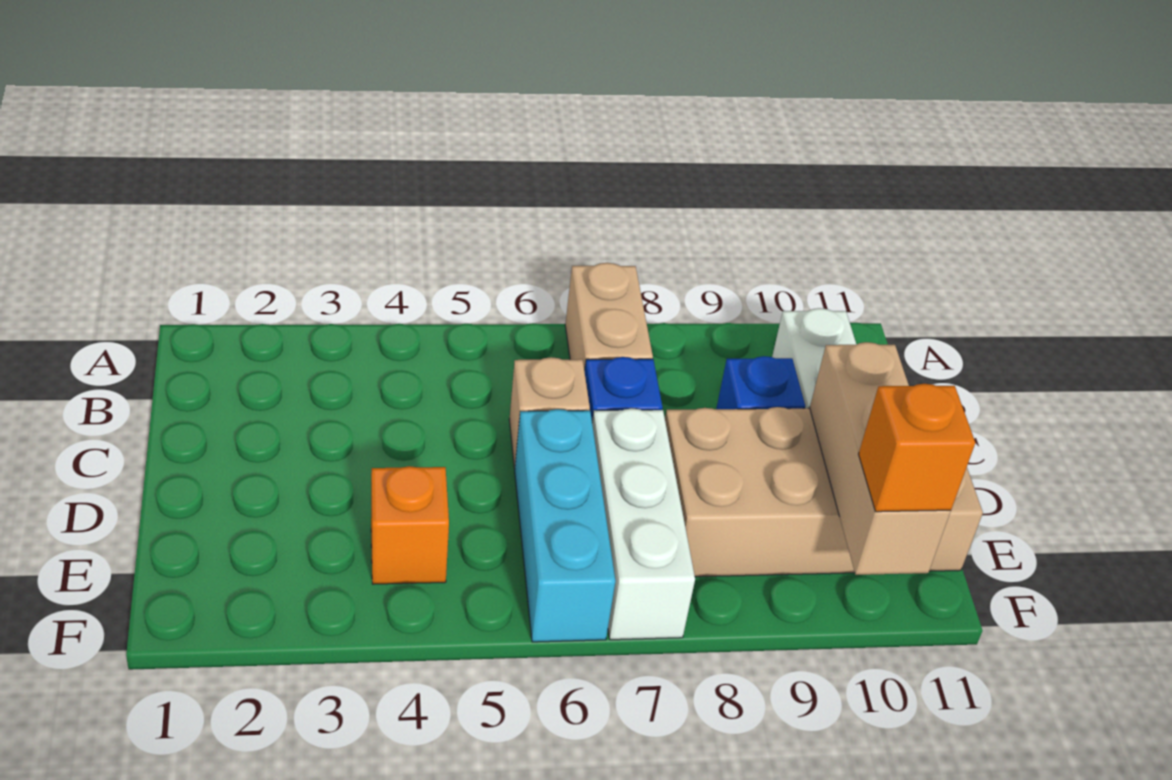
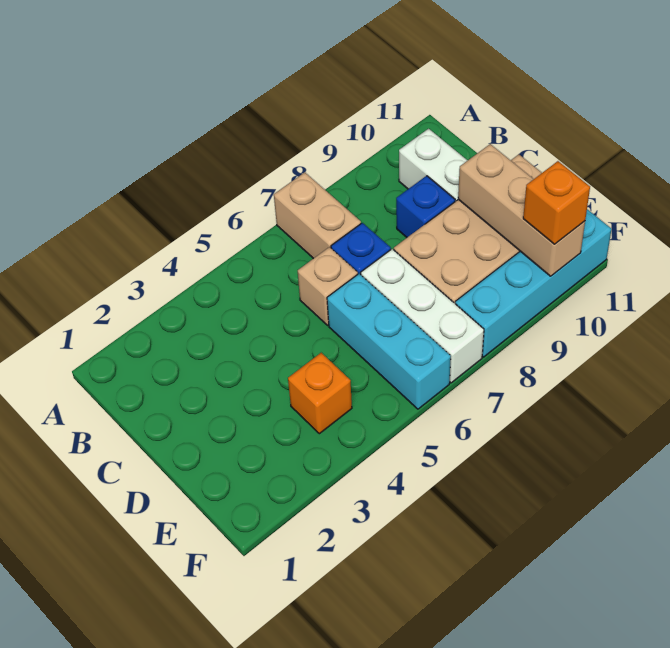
none -> cyan 1x4 brick [455,209,612,357]

